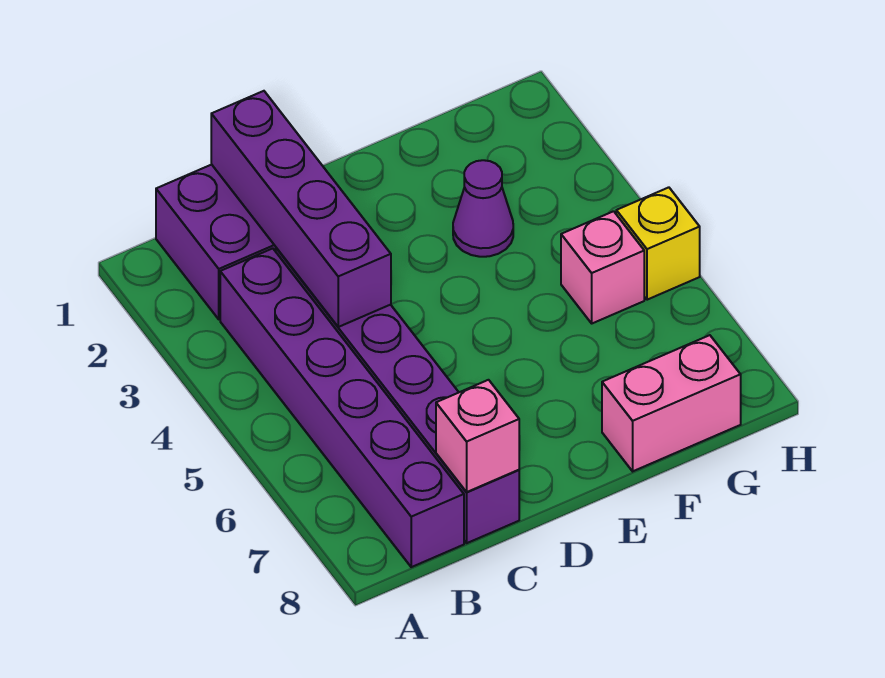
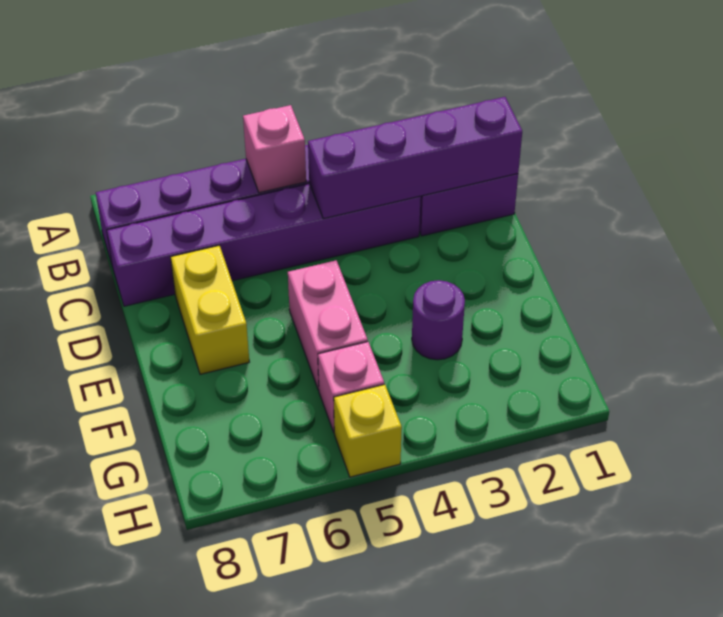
pink 1x1 brick [436,380,519,492] -> pink 1x1 brick moved to [243,105,306,193]
none -> yellow 1x2 brick [171,245,249,374]
purple 1x1 cone [453,160,513,257] -> purple 1x1 round brick [412,280,465,360]
pink 1x2 brick [602,335,741,471] -> pink 1x2 brick moved to [288,260,368,390]

